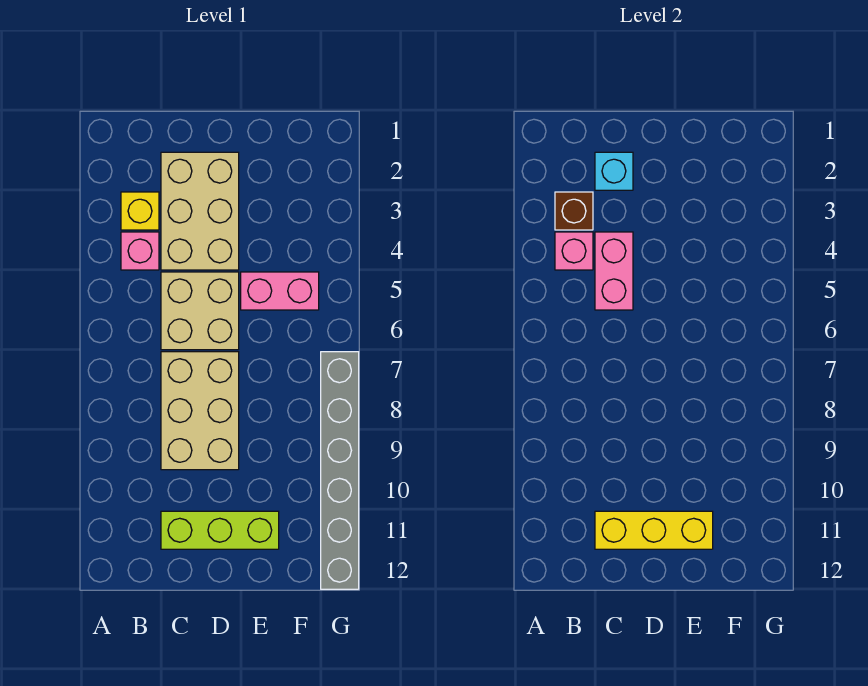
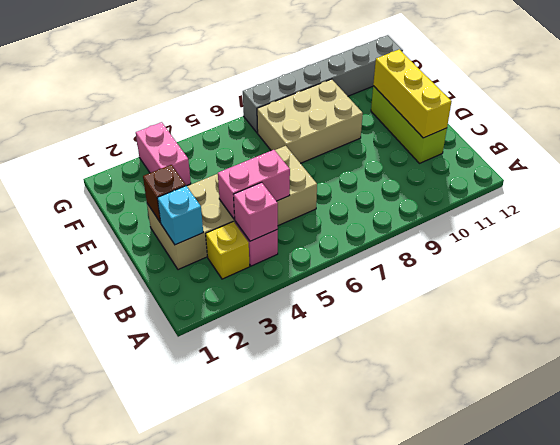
brown 1x1 brick [555,192,593,230] -> brown 1x1 brick moved to [143,165,186,223]
tan 2x3 brick [161,352,239,470] -> tan 2x3 brick moved to [257,79,363,163]
pink 1x2 brick [241,272,319,310] -> pink 1x2 brick moved to [136,122,191,186]

